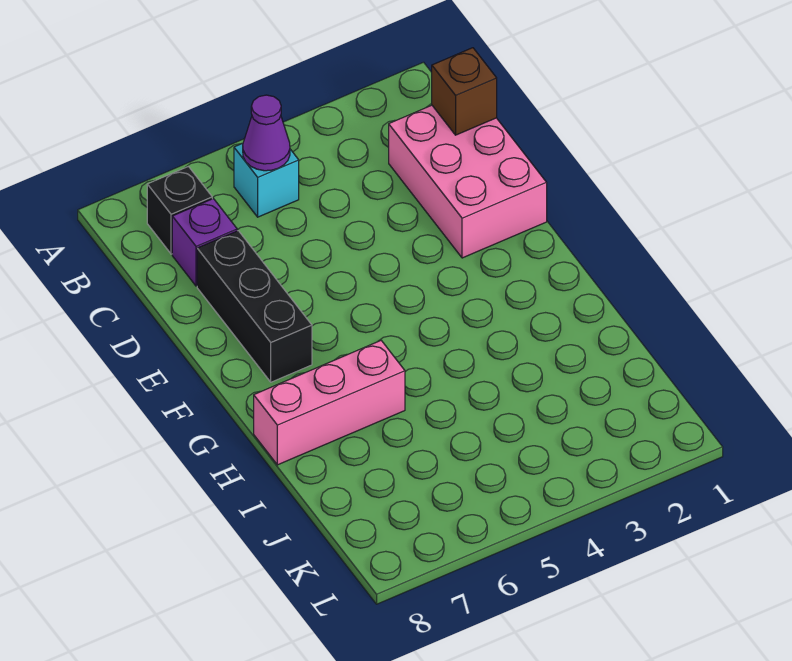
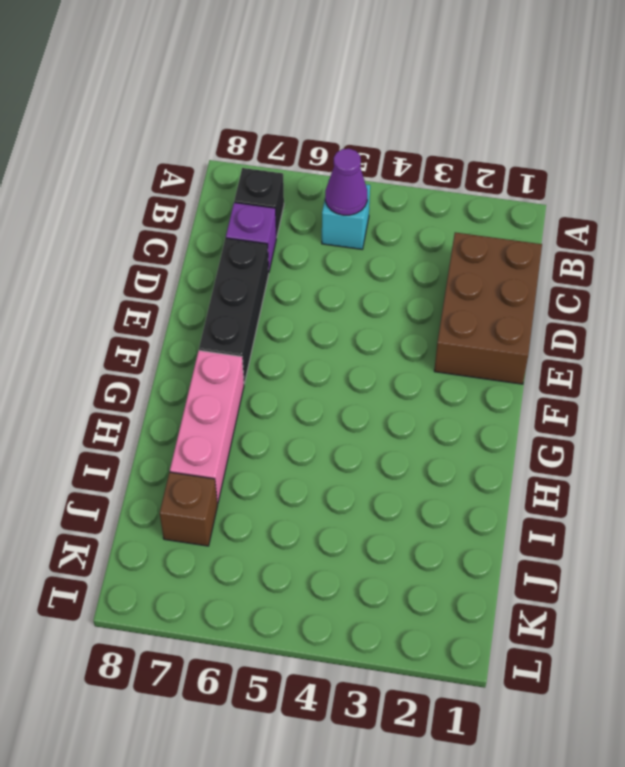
pink 2x3 brick [389,105,547,258] -> brown 2x3 brick [434,232,542,384]
brown 1x1 brick [432,48,497,135] -> brown 1x1 brick moved to [160,472,218,546]
pink 1x3 brick [254,341,405,465] -> pink 1x3 brick turned to [170,350,244,504]

